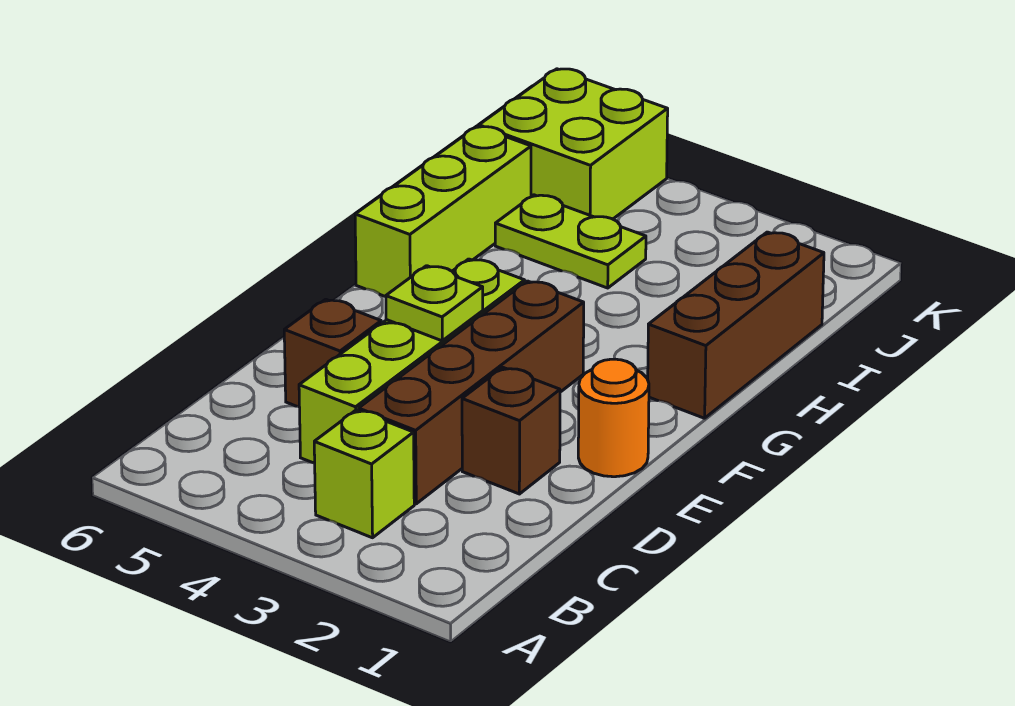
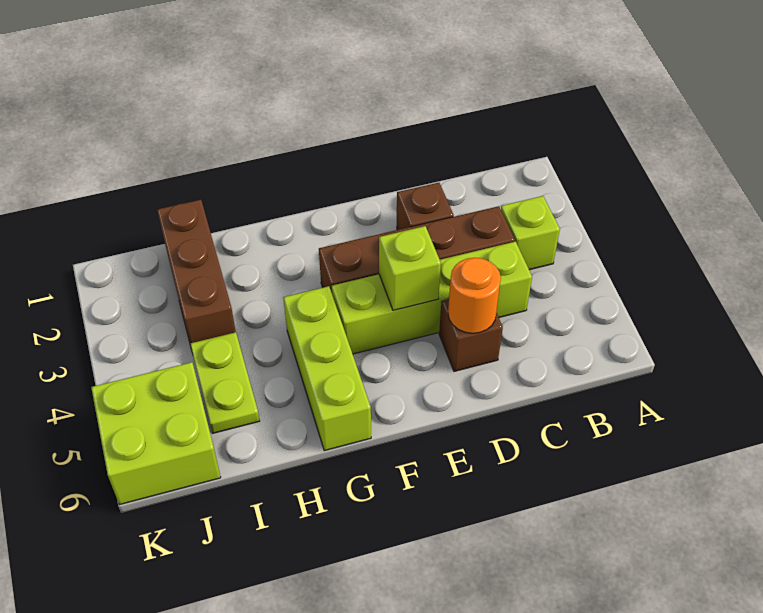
orange 1x1 round brick [578,359,649,477] -> orange 1x1 round brick moved to [448,258,501,333]
lime 1x1 plate [386,266,483,341] -> lime 1x1 brick [379,226,441,310]
brown 1x3 brick [648,232,824,418] -> brown 1x3 brick turned to [157,200,236,343]
lime 1x3 brick [355,126,531,297] -> lime 1x3 brick turned to [283,286,371,451]

